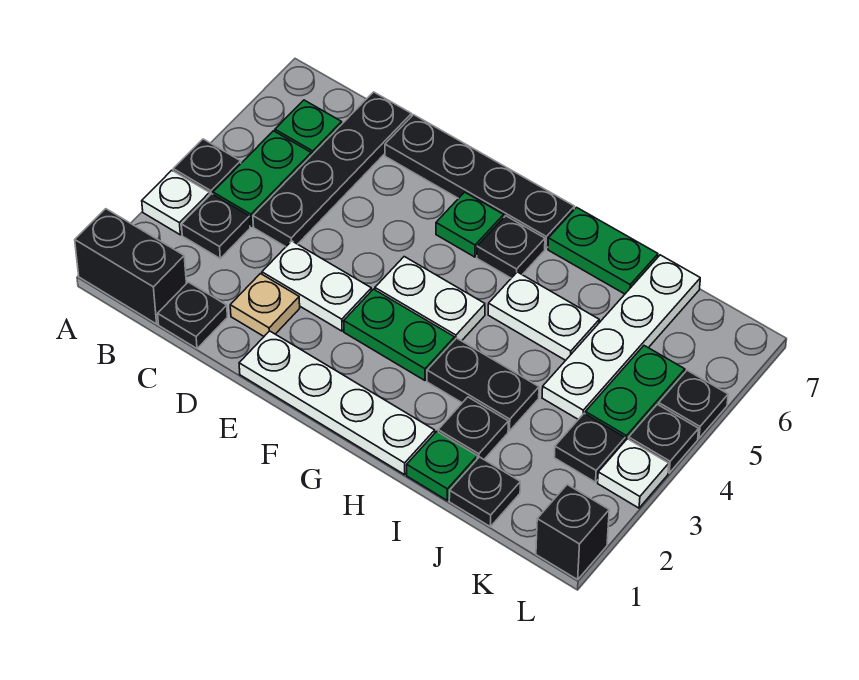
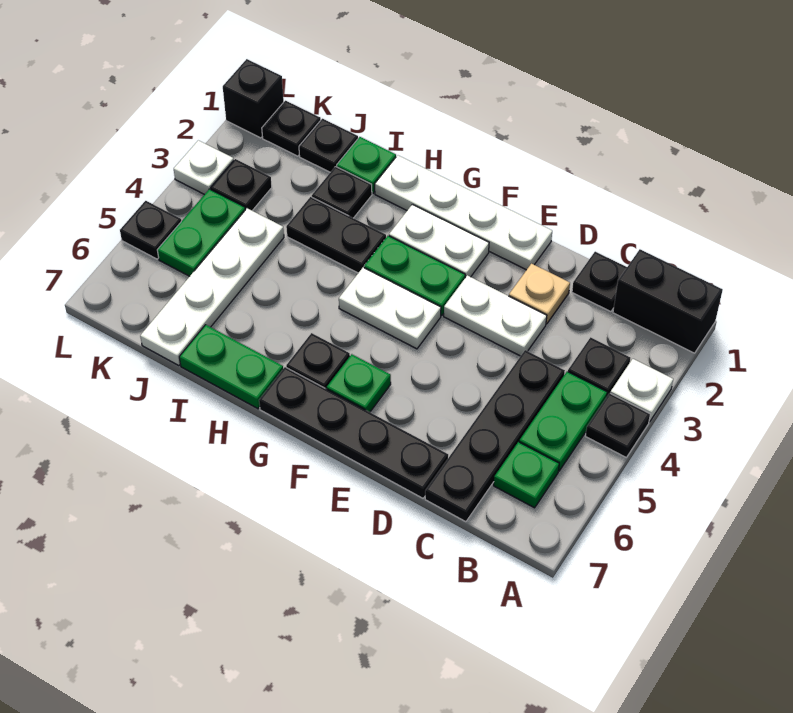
white 1x2 plate [488,272,599,360] -> white 1x2 plate moved to [389,204,489,278]
black 1x1 plate [629,404,699,473] -> black 1x1 plate moved to [262,101,321,156]

